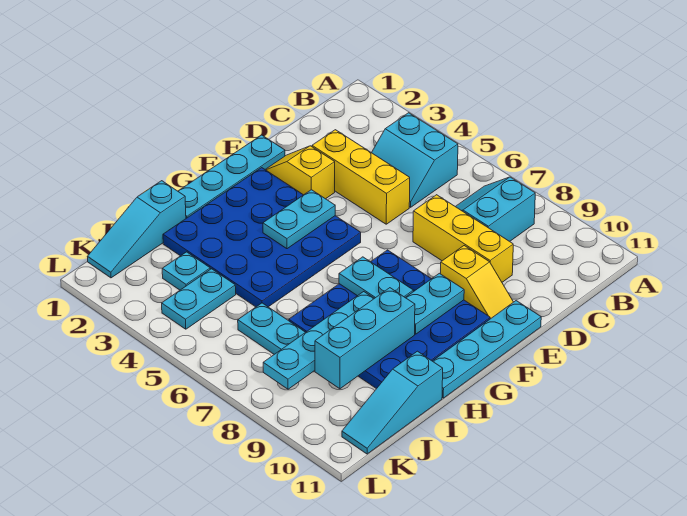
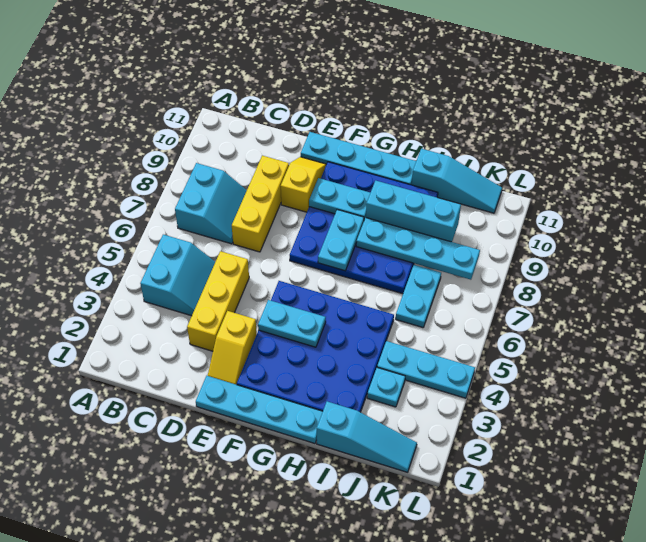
cyan 2x2 slope [456,177,535,241] -> cyan 2x2 slope turned to [175,163,247,244]
cyan 1x2 plate [162,269,236,329] -> cyan 1x3 plate [377,341,475,398]

